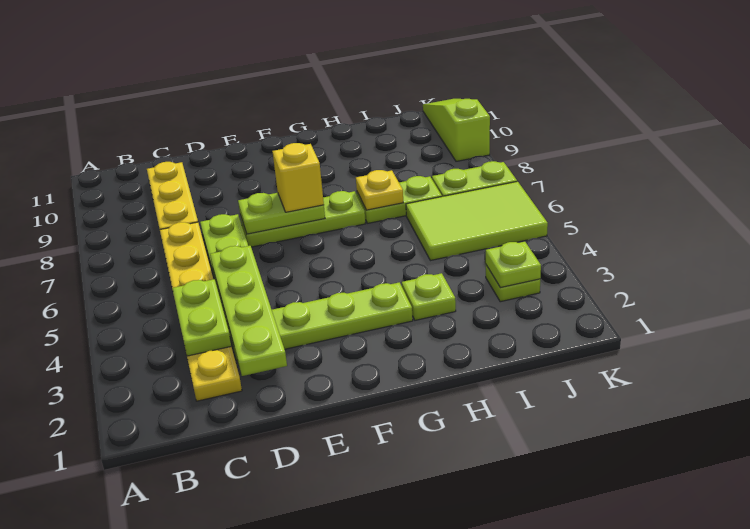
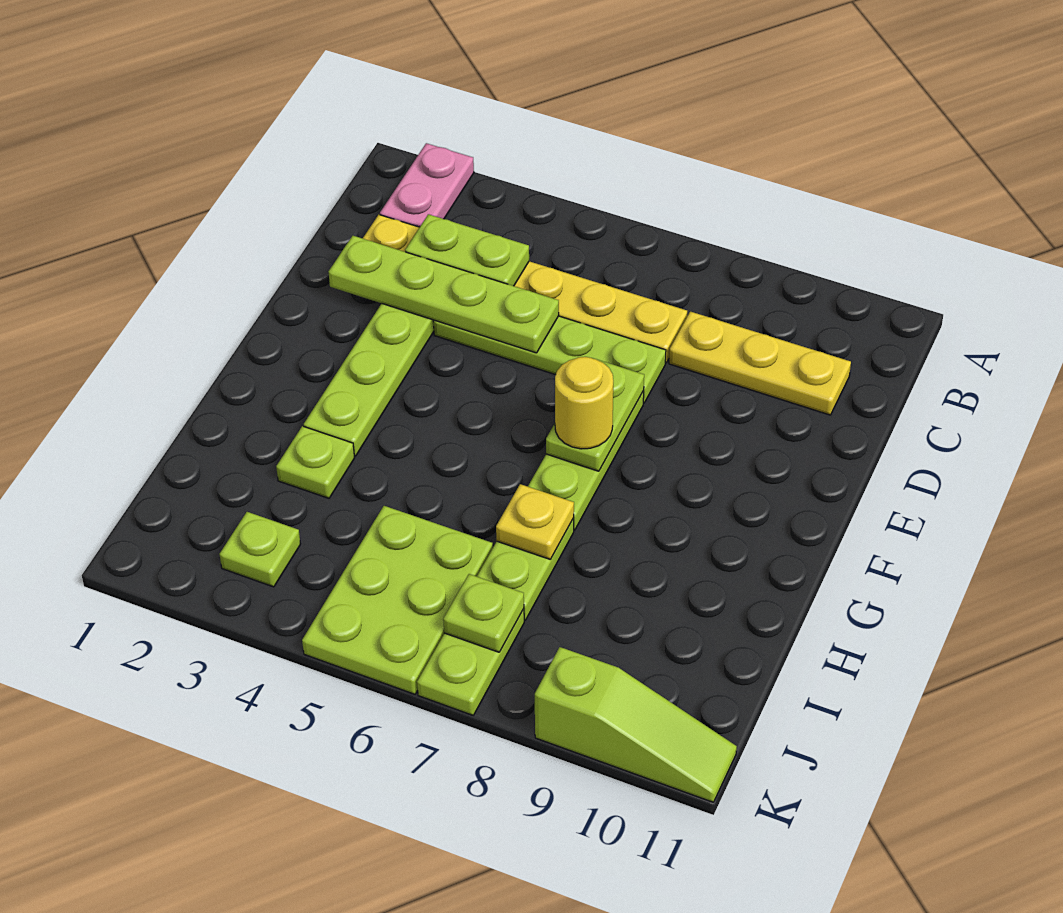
none -> pink 1x2 plate [380,143,474,227]
yellow 1x1 brick [272,143,324,212] -> yellow 1x1 round brick [555,357,613,449]
lime 2x3 tile [406,181,548,261] -> lime 2x3 plate [302,506,493,694]
lime 1x1 plate [486,242,541,288] -> lime 1x1 plate moved to [443,574,524,652]

